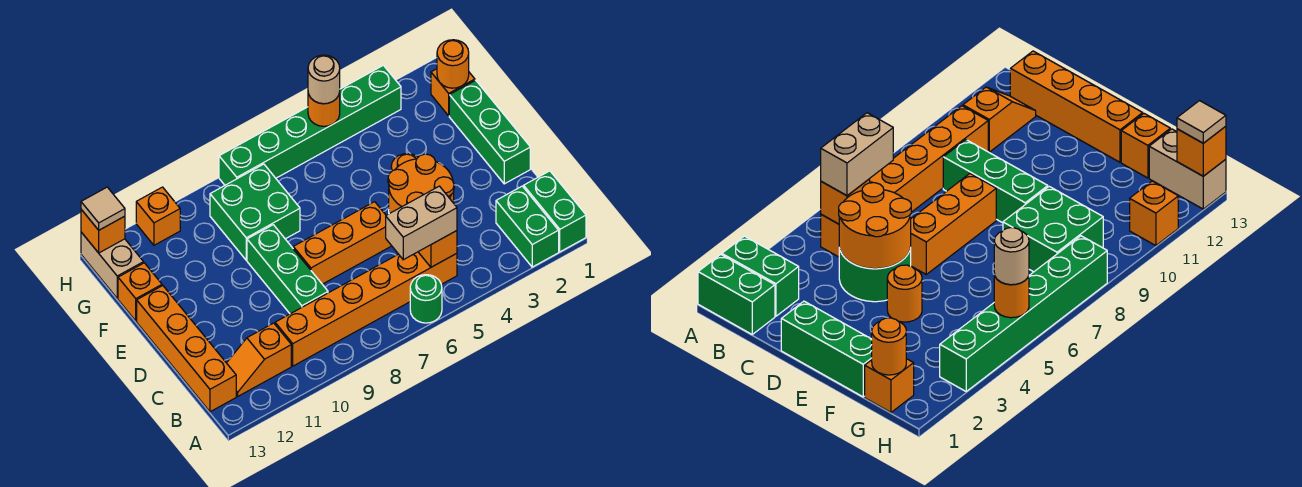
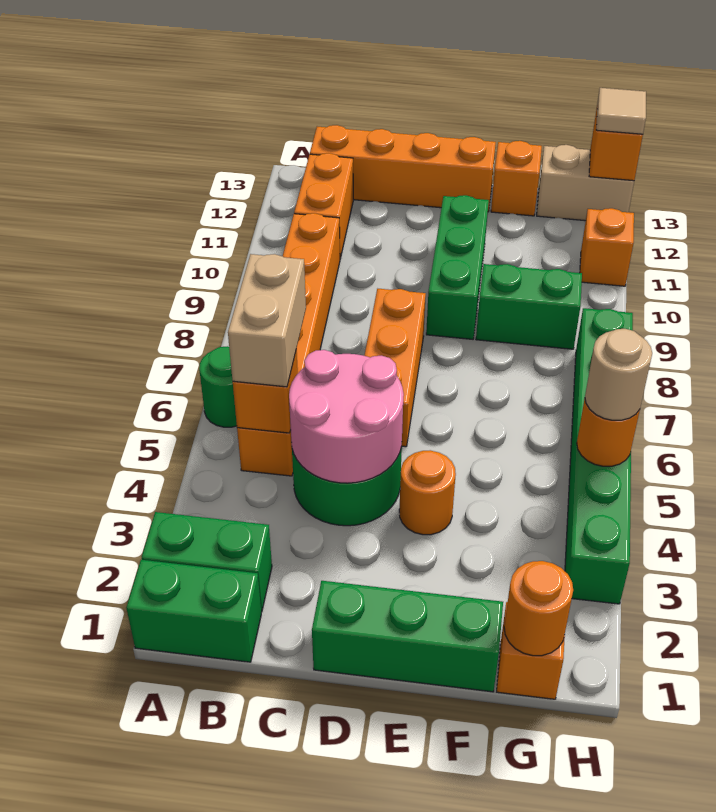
orange 1x2 slope [227,323,291,396] -> orange 1x2 brick [294,153,353,258]
orange 2x2 round brick [388,154,454,213] -> pink 2x2 round brick [289,350,404,483]
green 1x3 brick [247,225,328,314] -> green 1x3 brick turned to [426,195,489,339]
green 2x2 brick [210,164,300,260] -> green 1x2 brick [476,264,582,349]

